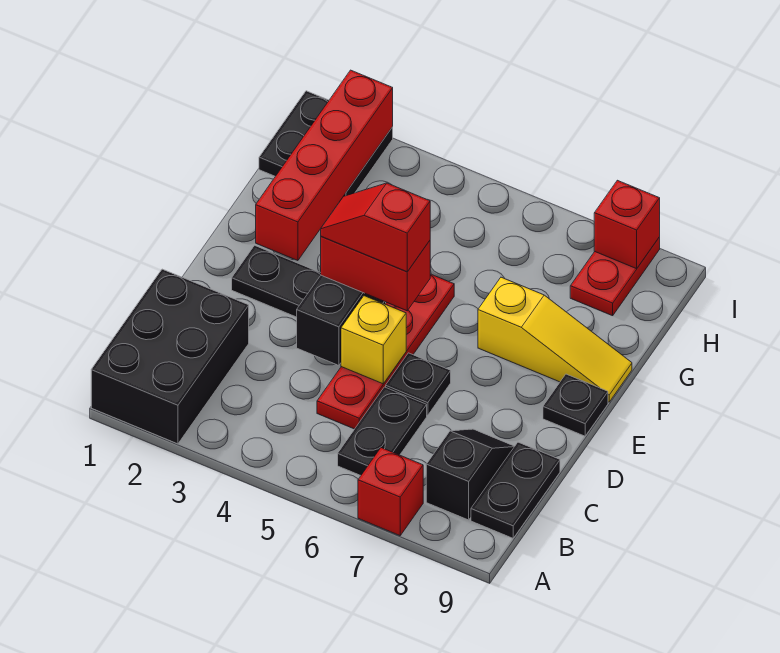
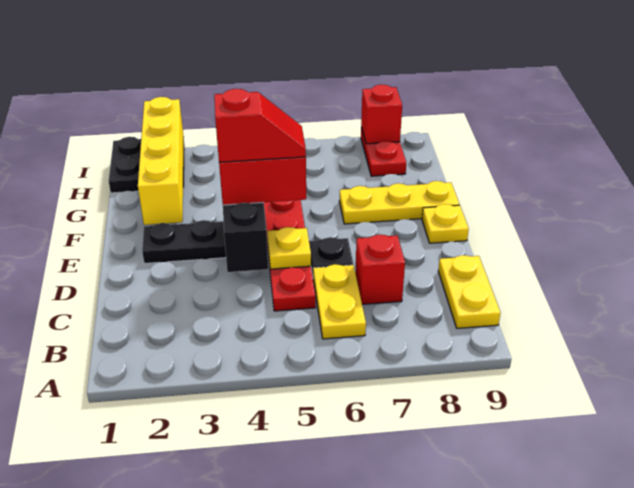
black 2x3 brick [91,269,249,444] -> none
red 1x1 brick [358,448,423,536] -> red 1x1 brick moved to [355,235,405,304]
black 1x2 plate [338,387,427,475] -> yellow 1x2 plate [313,264,366,339]
black 1x2 slope [426,429,515,520] -> none
black 1x2 plate [471,442,560,538] -> yellow 1x2 plate [438,255,500,328]
yellow 1x1 brick [341,296,406,384] -> yellow 1x1 plate [267,227,311,269]
red 1x2 slope [321,183,430,272] -> red 1x2 slope turned to [214,89,306,162]
black 1x1 plate [543,374,608,436] -> yellow 1x1 plate [422,204,469,243]
red 1x4 brick [256,70,393,261] -> yellow 1x4 brick [138,97,184,225]
yellow 1x3 slope [478,277,632,402] -> yellow 1x3 plate [339,181,459,224]

